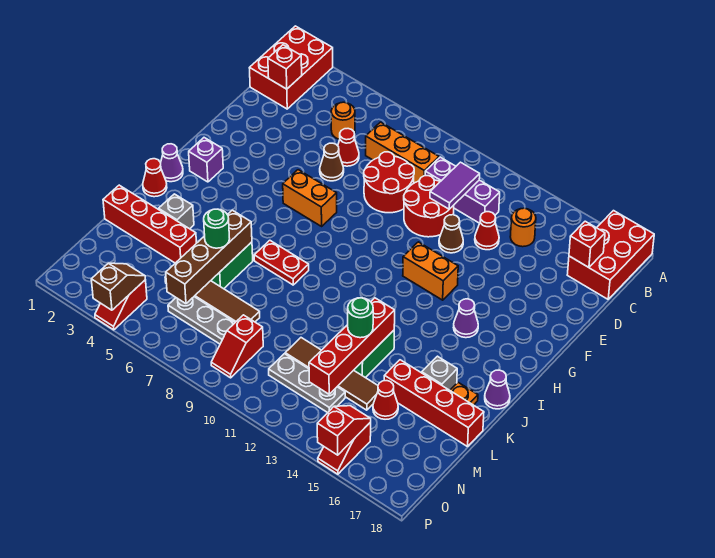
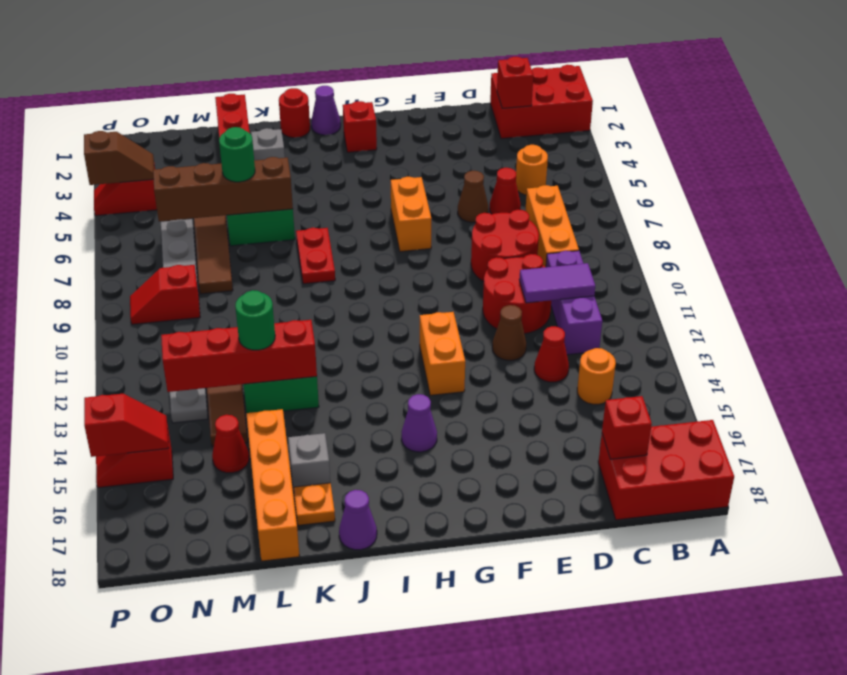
purple 1x1 brick [189,138,223,182] -> red 1x1 brick [343,101,377,152]
red 1x1 cone [143,159,167,197] -> red 1x1 round brick [279,88,310,138]
red 1x4 brick [384,360,484,447] -> orange 1x4 brick [246,409,300,561]

